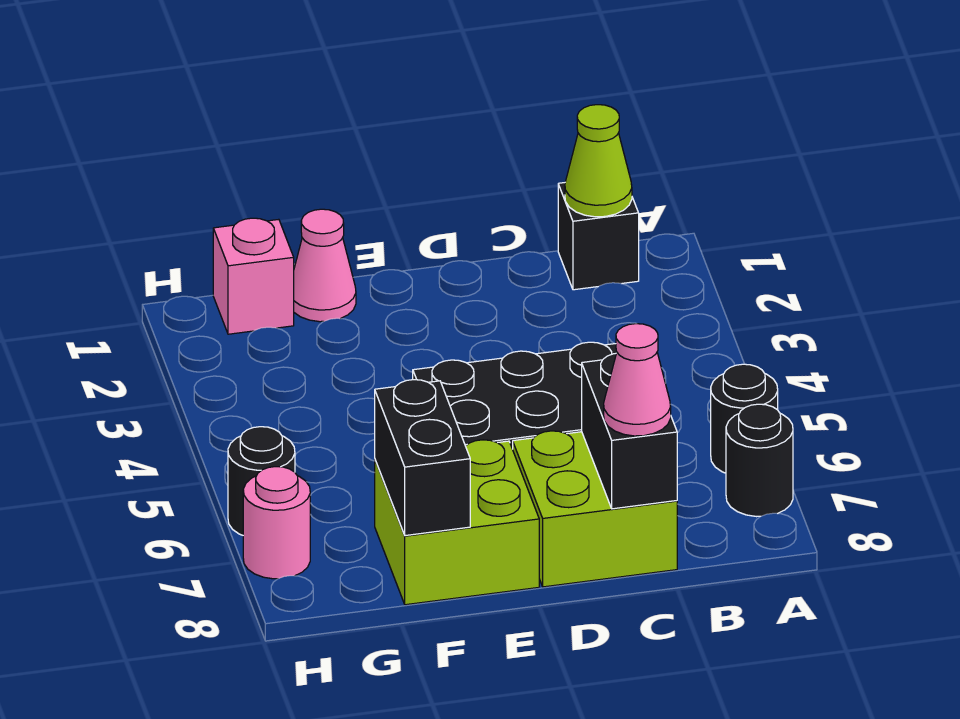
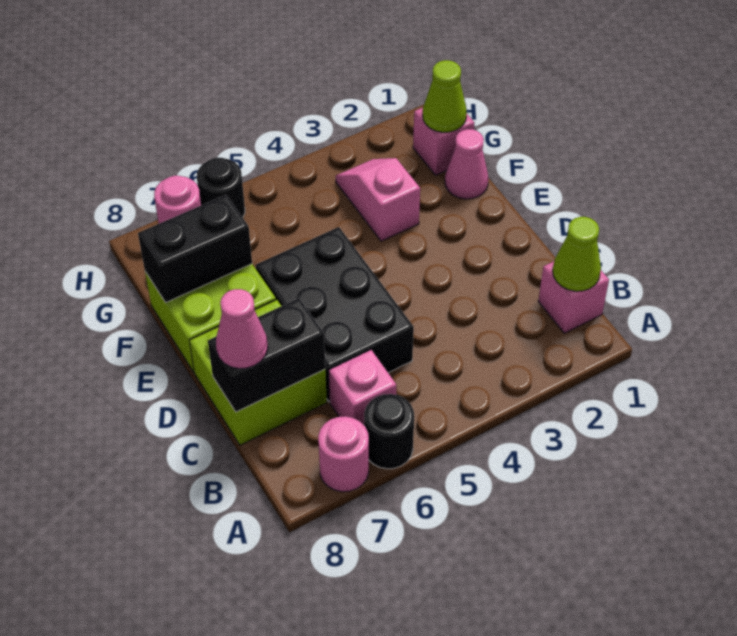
black 1x1 round brick [726,404,793,517] -> pink 1x1 round brick [318,416,369,492]
black 1x1 brick [558,183,639,290] -> pink 1x1 brick [538,261,609,333]
none -> pink 1x1 brick [329,350,396,425]
none -> pink 1x2 slope [336,158,420,241]
none -> lime 1x1 cone [423,60,467,132]

